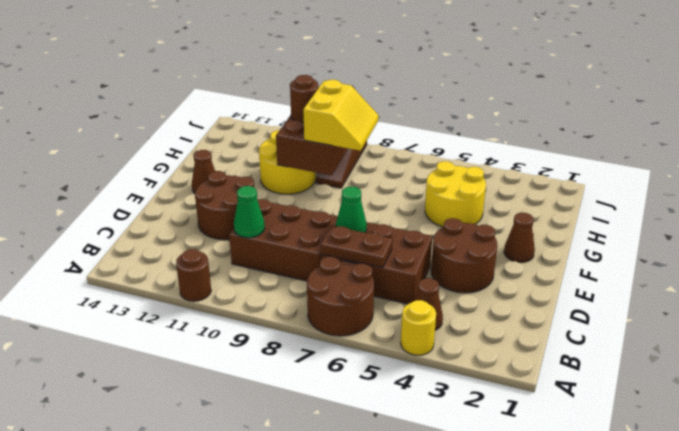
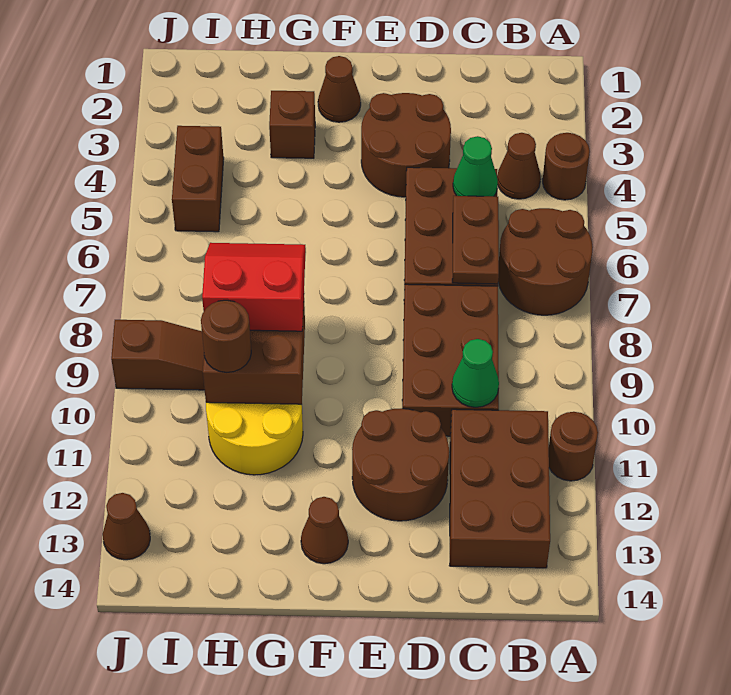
yellow 1x1 round brick [401,300,436,355] -> brown 1x1 round brick [543,133,590,200]
none -> brown 2x3 brick [450,409,550,568]
green 1x1 cone [336,187,367,233] -> green 1x1 cone moved to [453,136,498,196]
none -> brown 1x1 brick [269,91,315,158]
yellow 2x2 round brick [425,161,486,227] -> none
yellow 2x2 slope [303,80,379,151] -> red 2x2 slope [202,243,306,331]
none -> brown 1x2 brick [172,126,224,232]
none -> brown 1x1 cone [103,493,150,560]

